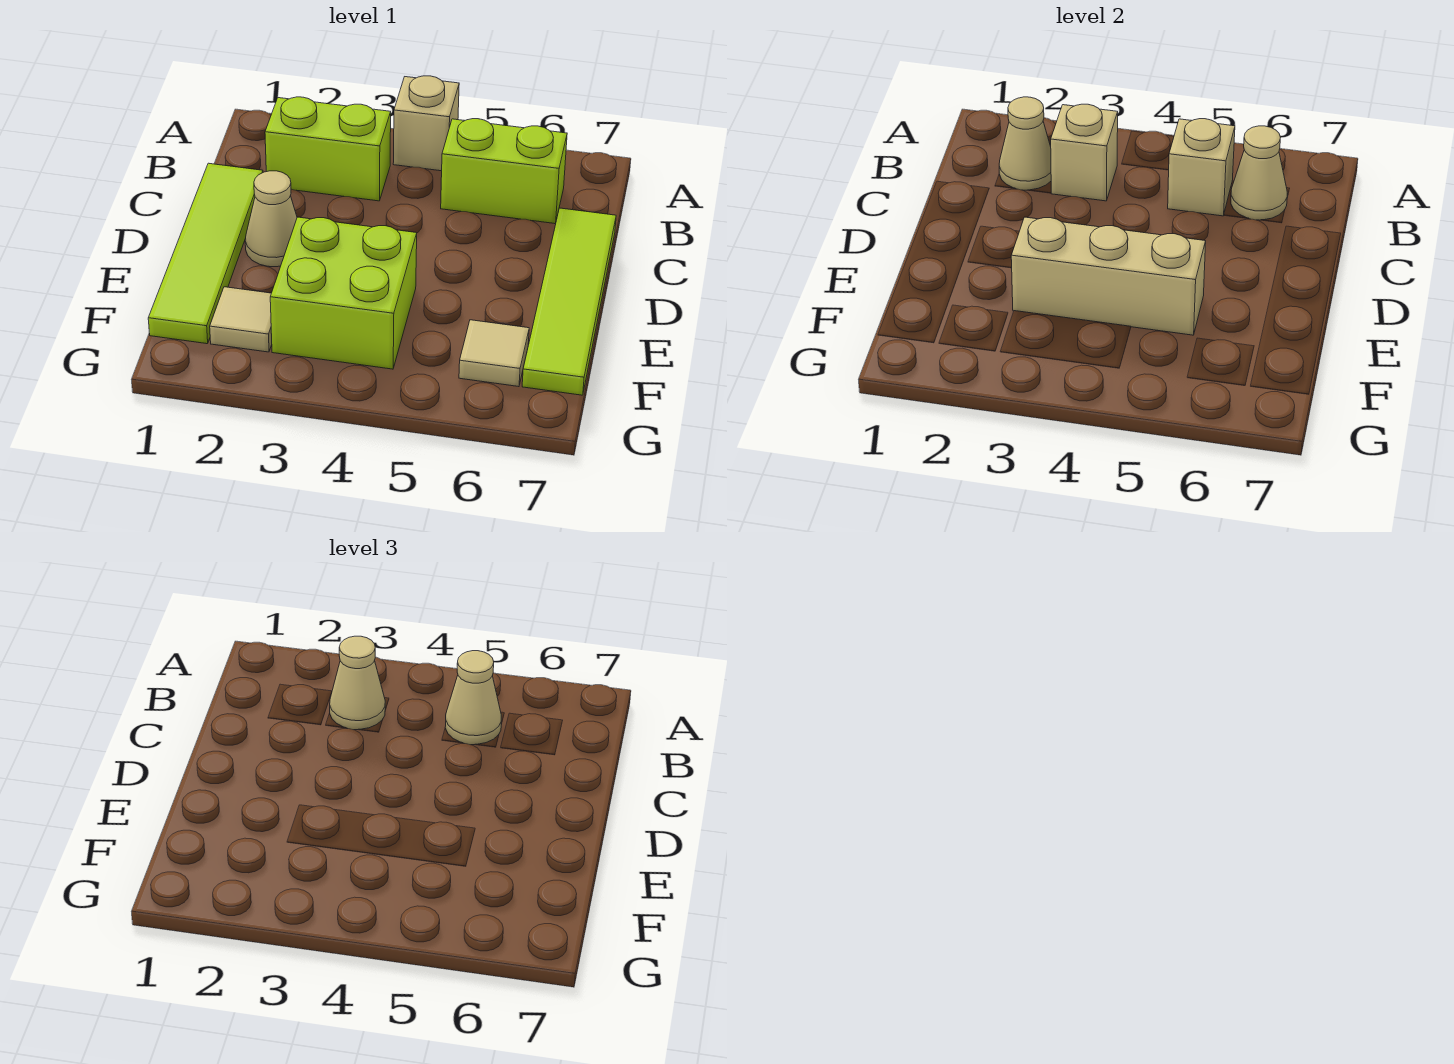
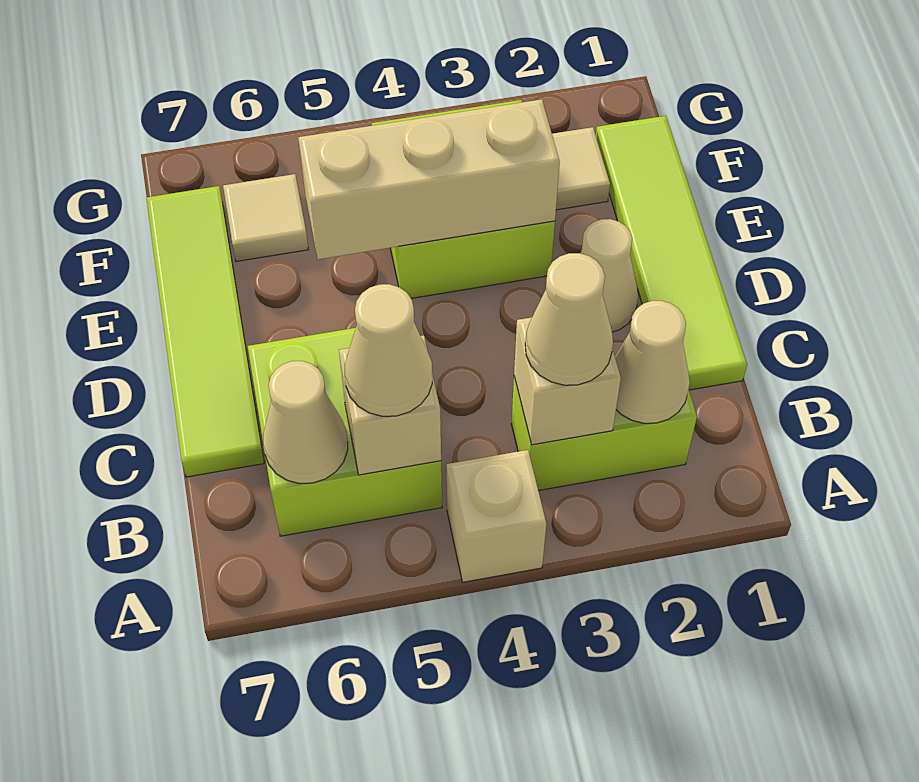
lime 1x2 brick [441,119,567,224] -> lime 2x2 brick [248,328,442,536]

